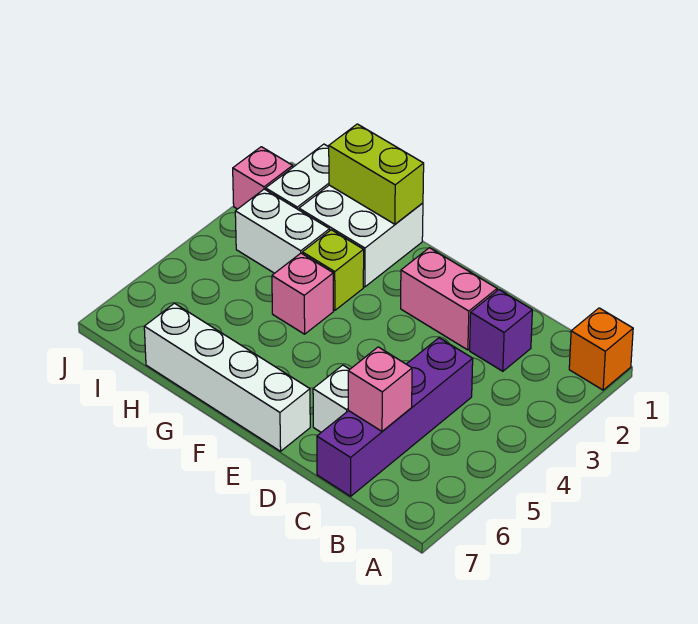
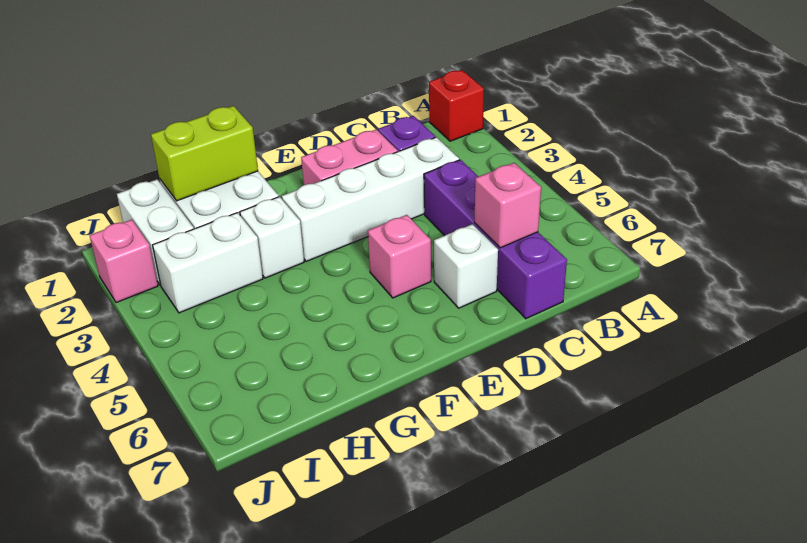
orange 1x1 brick [569,308,633,390] -> red 1x1 brick [429,70,484,141]
white 1x4 brick [144,303,310,451] -> white 1x4 brick moved to [282,137,459,262]
lime 1x1 brick [302,230,364,310] -> white 1x1 brick [240,197,304,278]
pink 1x1 brick [272,253,333,334] -> pink 1x1 brick moved to [368,215,431,298]

